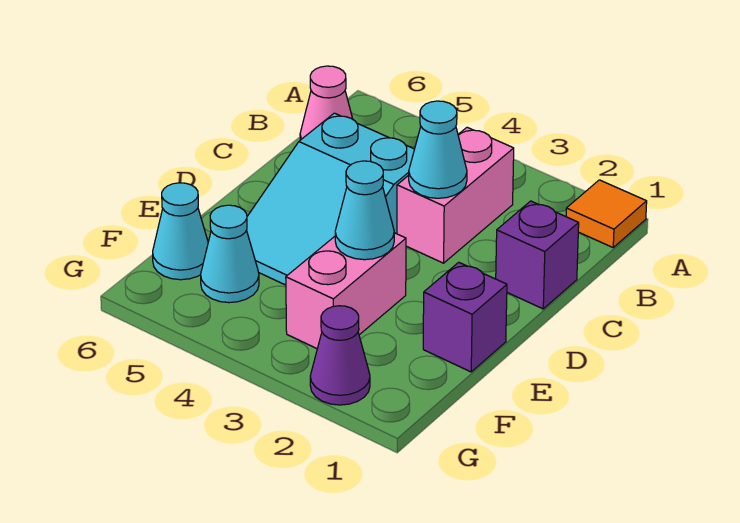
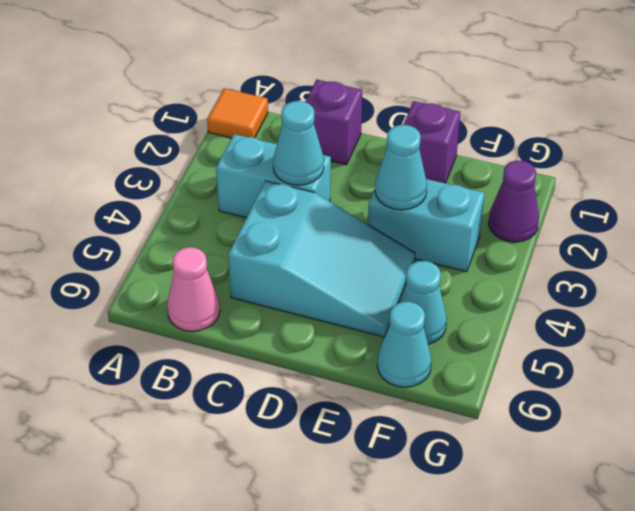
pink 1x2 brick [397,127,514,263] -> cyan 1x2 brick [216,134,331,218]
pink 1x2 brick [286,233,406,349] -> cyan 1x2 brick [368,179,485,272]

